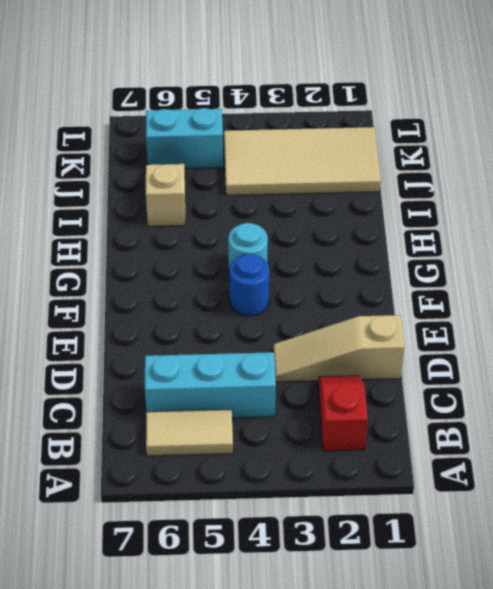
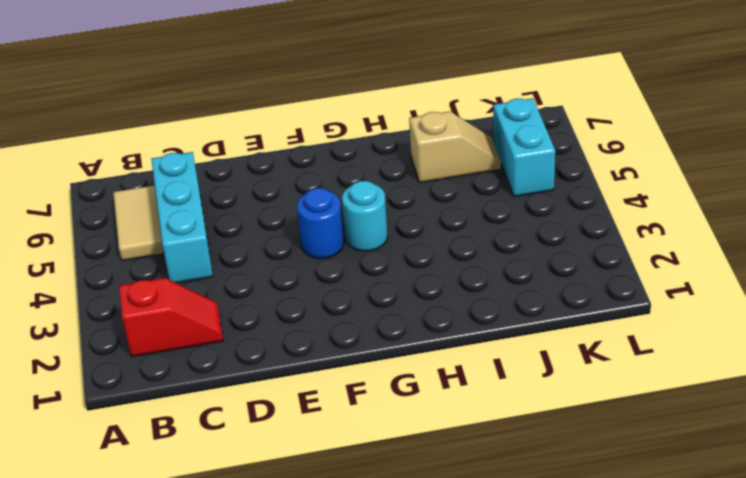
tan 1x3 slope [274,315,404,382] -> none
tan 2x4 tile [224,127,381,195] -> none

